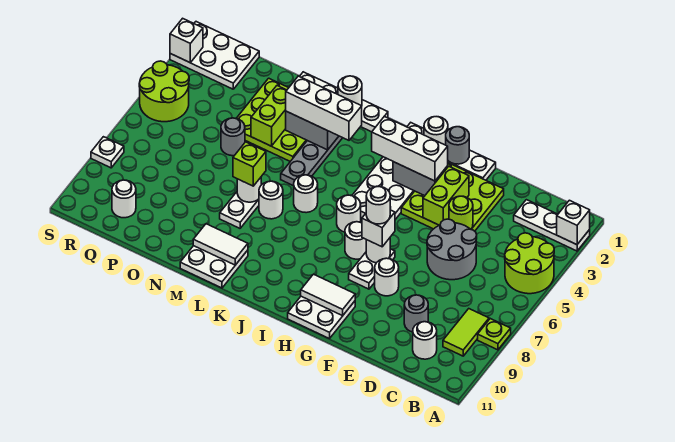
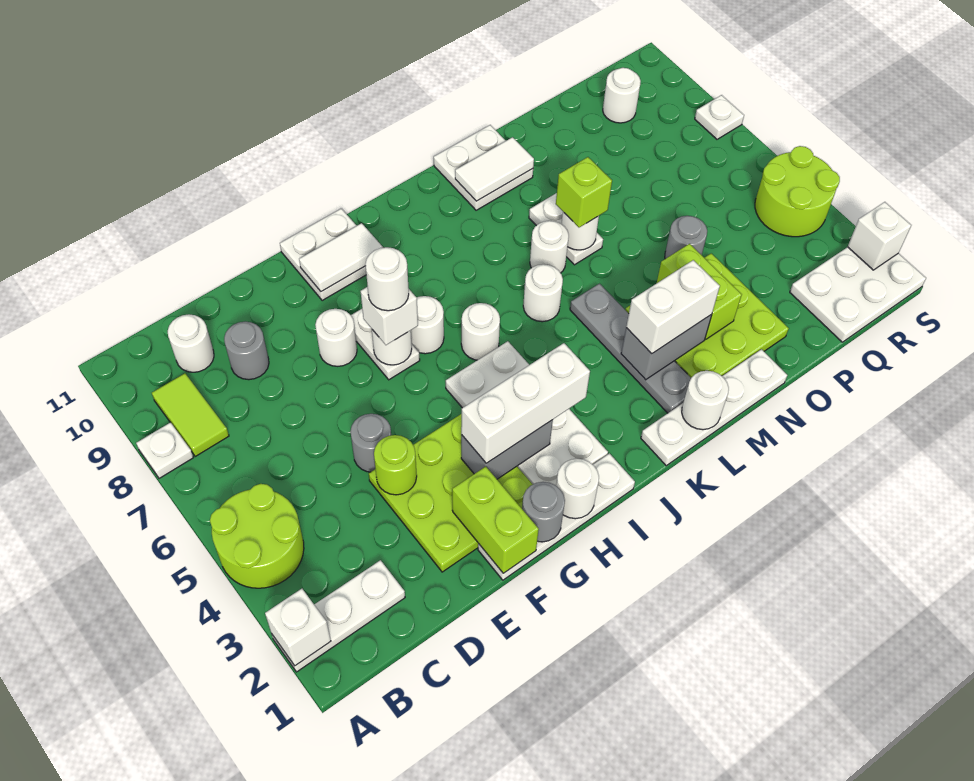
lime 1x1 plate [478,319,511,350] -> white 1x1 plate [136,422,193,478]
grey 2x2 round brick [427,219,477,280] -> grey 1x1 round brick [350,414,391,472]
lime 1x2 brick [423,166,469,225] -> lime 1x2 brick moved to [452,467,539,573]
white 1x3 brick [286,76,362,140] -> white 1x2 brick [626,260,720,354]

